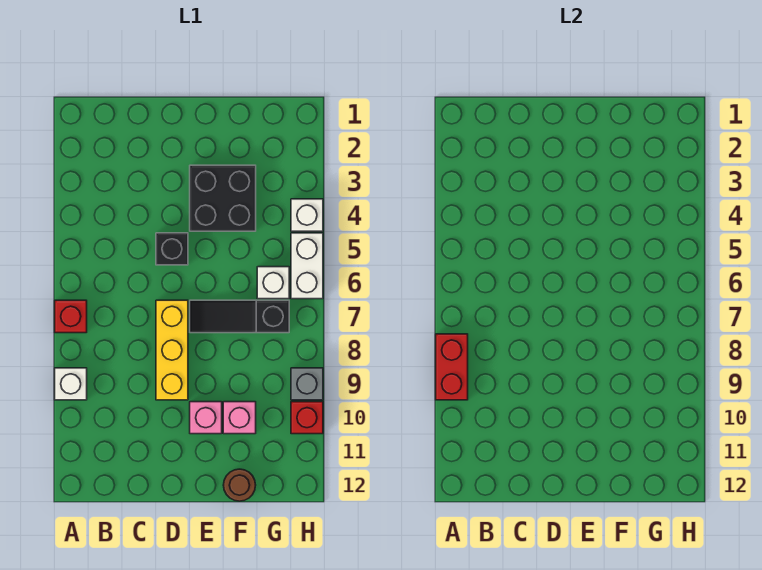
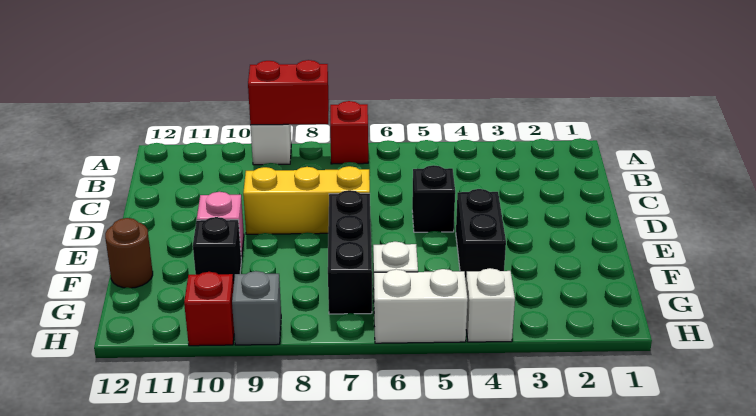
black 2x2 brick [190,165,256,231] -> black 1x2 brick [456,189,506,281]
black 1x3 slope [190,300,289,333] -> black 1x3 brick [328,190,372,314]
pink 1x1 brick [223,402,256,434] -> black 1x1 brick [193,217,241,285]

